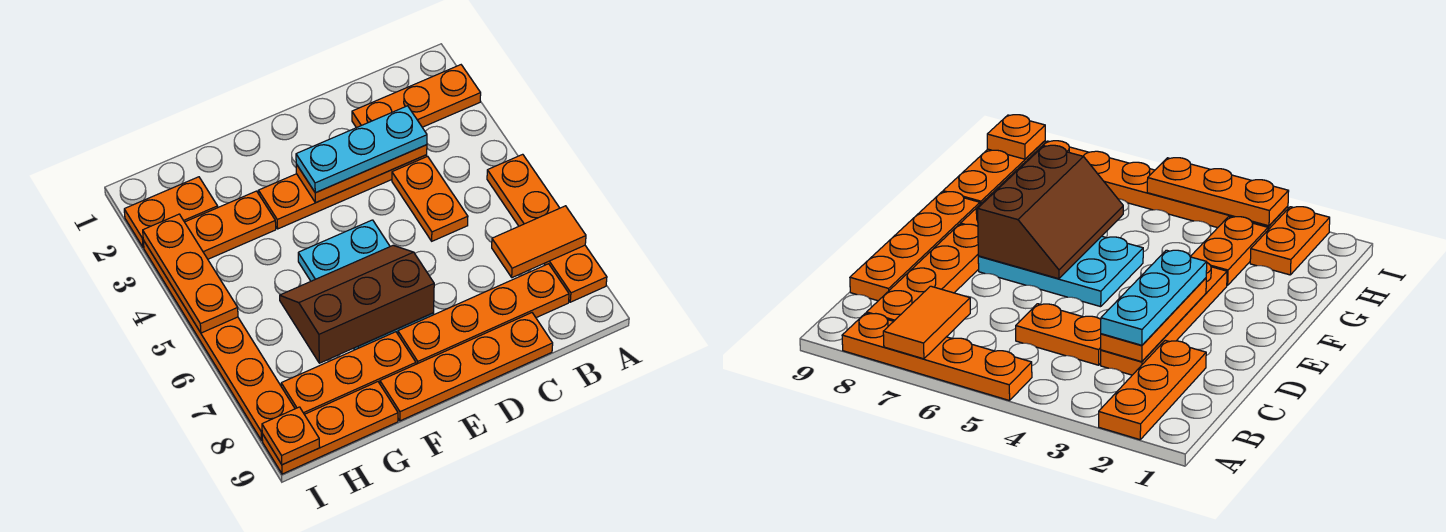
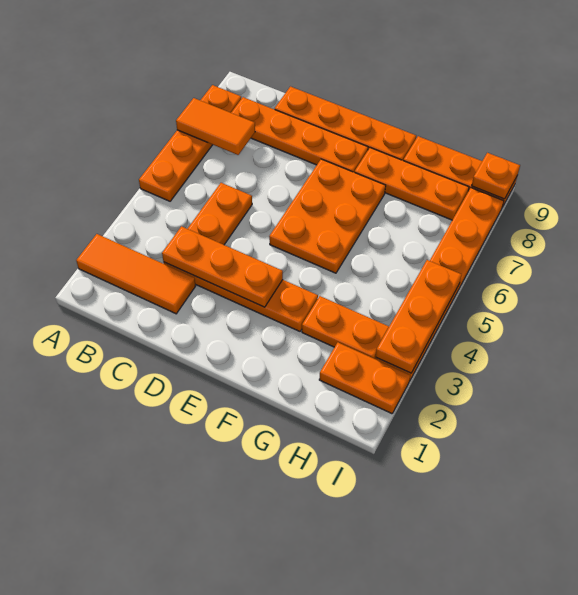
orange 1x3 plate [352,65,481,128] -> orange 1x3 tile [76,234,195,314]
cyan 1x3 plate [296,106,427,193] -> none
cyan 2x3 plate [298,220,434,350] -> orange 2x3 plate [269,159,386,273]
brown 2x3 slope [280,245,434,363] -> none

